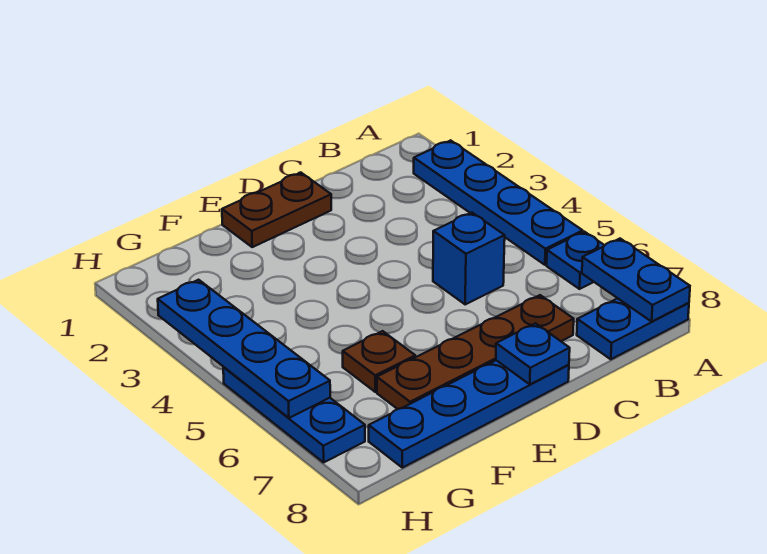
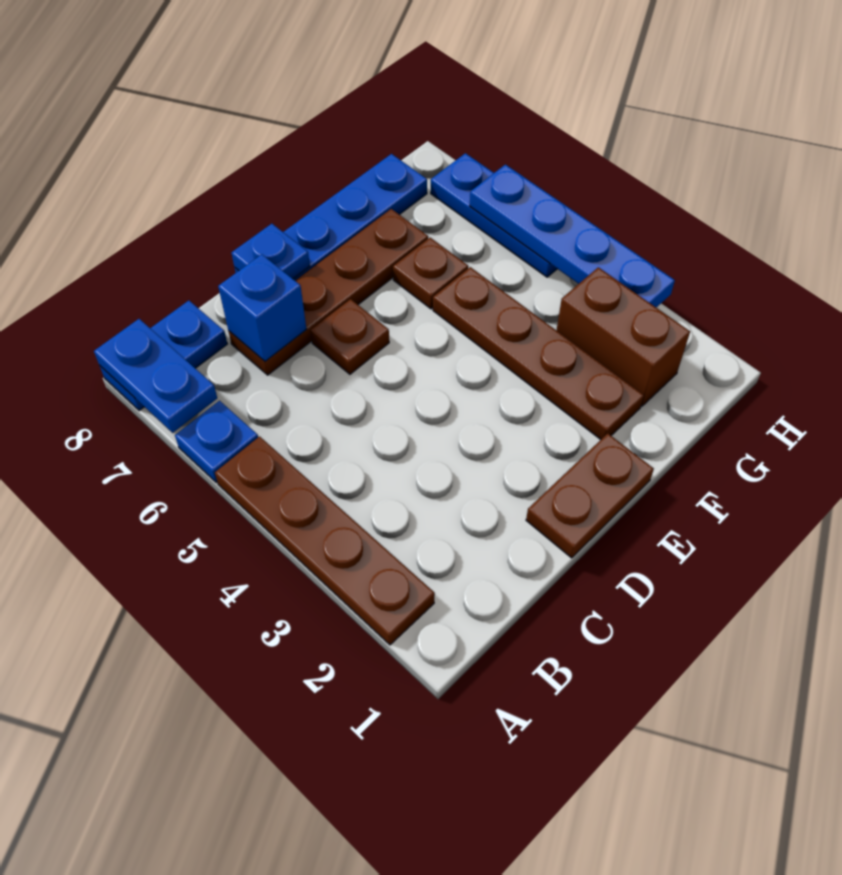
blue 1x4 plate [414,140,583,265] -> brown 1x4 plate [215,437,435,645]
blue 1x1 brick [433,213,505,304] -> blue 1x1 brick moved to [218,254,307,361]
none -> brown 1x1 plate [311,299,389,374]
none -> brown 1x4 plate [433,267,644,439]
none -> brown 1x2 brick [556,267,690,406]

